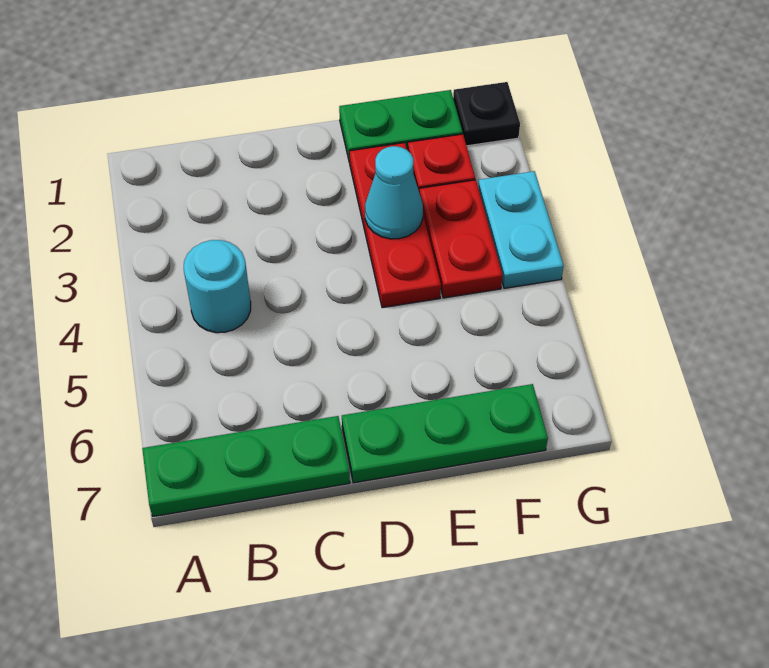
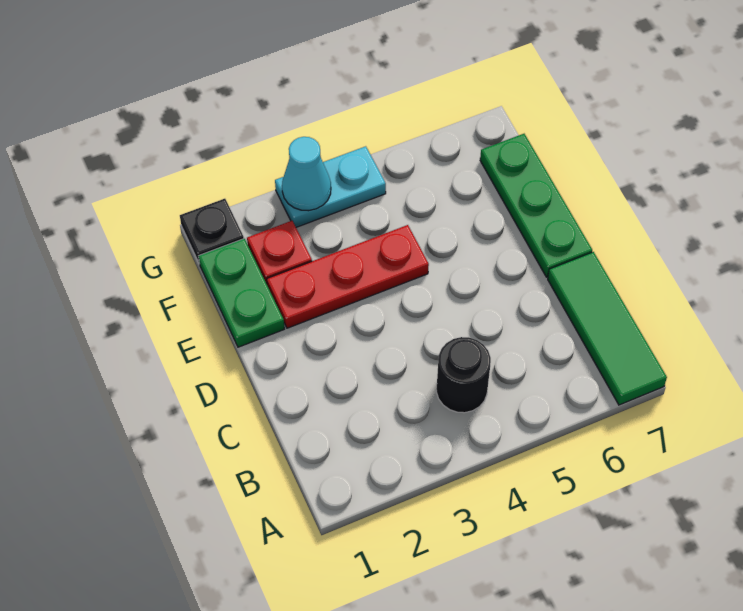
green 1x3 plate [142,416,350,516] -> green 1x3 tile [548,252,667,405]
cyan 1x1 round brick [184,240,251,333] -> black 1x1 round brick [436,337,491,413]
cyan 1x1 cone [365,146,423,239] -> cyan 1x1 cone moved to [282,137,331,211]
red 1x2 plate [420,180,503,298] -> none

